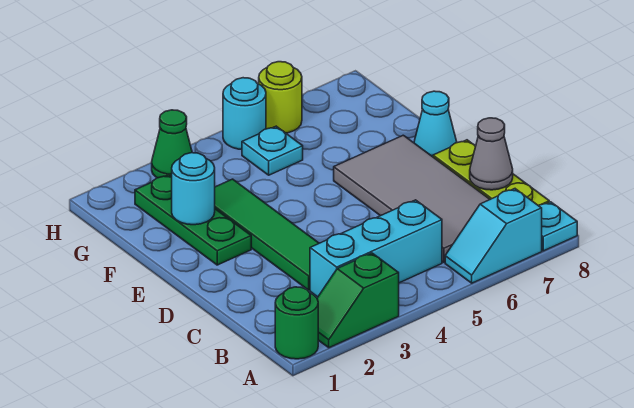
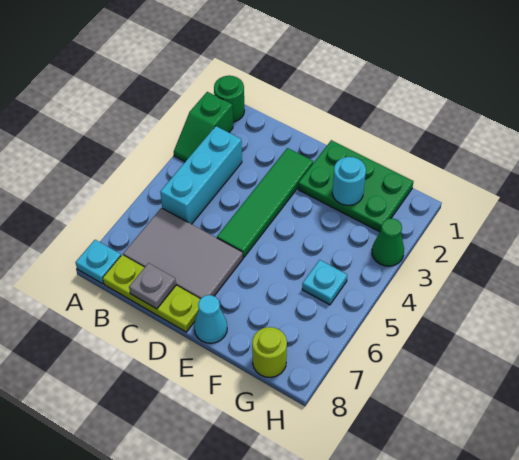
green 1x2 slope [317,253,399,348] -> green 1x2 slope turned to [174,92,233,162]
cyan 1x2 slope [445,189,542,283] -> none
grey 2x4 tile [334,135,490,262] -> grey 2x3 tile [123,208,243,299]
green 1x4 tile [215,179,319,290] -> green 1x4 tile turned to [217,148,313,258]
grey 1x1 cone [470,118,513,190] -> grey 1x1 plate [129,263,176,309]
green 1x3 plate [135,175,251,265] -> green 2x3 plate [298,140,413,232]
cyan 1x1 round brick [223,78,266,150] -> none
lime 1x1 round brick [259,62,302,133] -> lime 1x1 round brick moved to [252,327,287,377]

